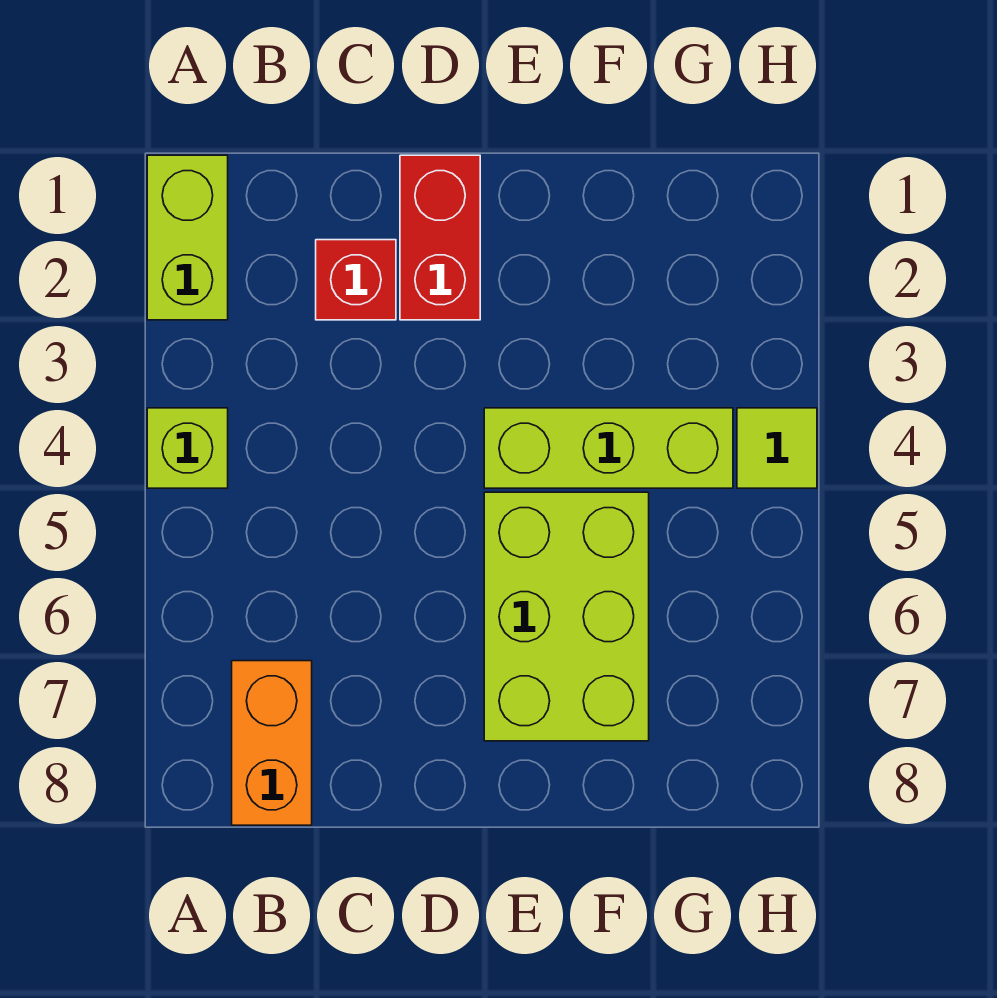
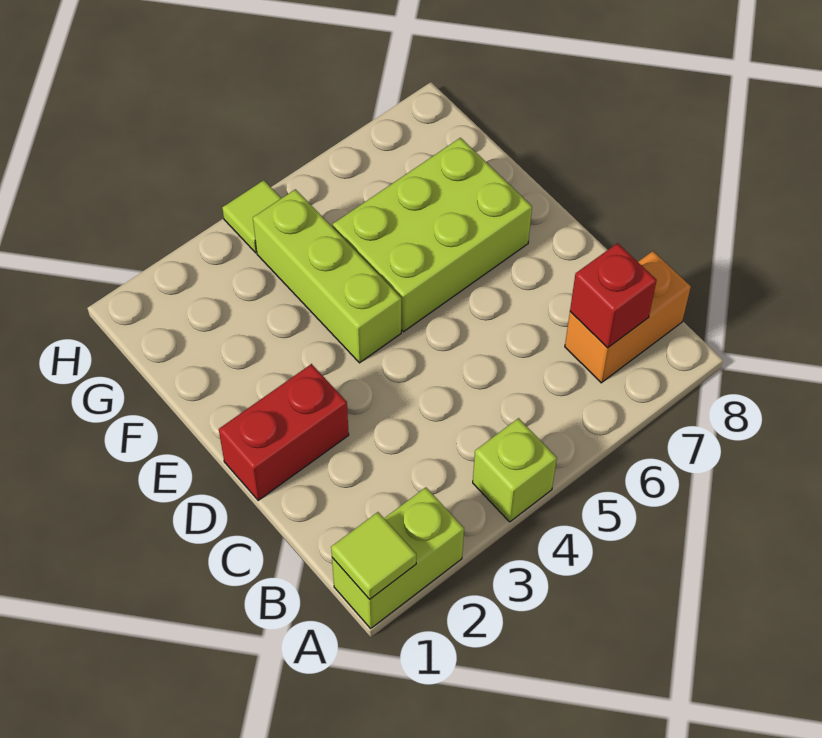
none -> lime 1x1 tile [331,512,416,599]
red 1x1 brick [316,240,396,320] -> red 1x1 brick moved to [570,243,657,348]

